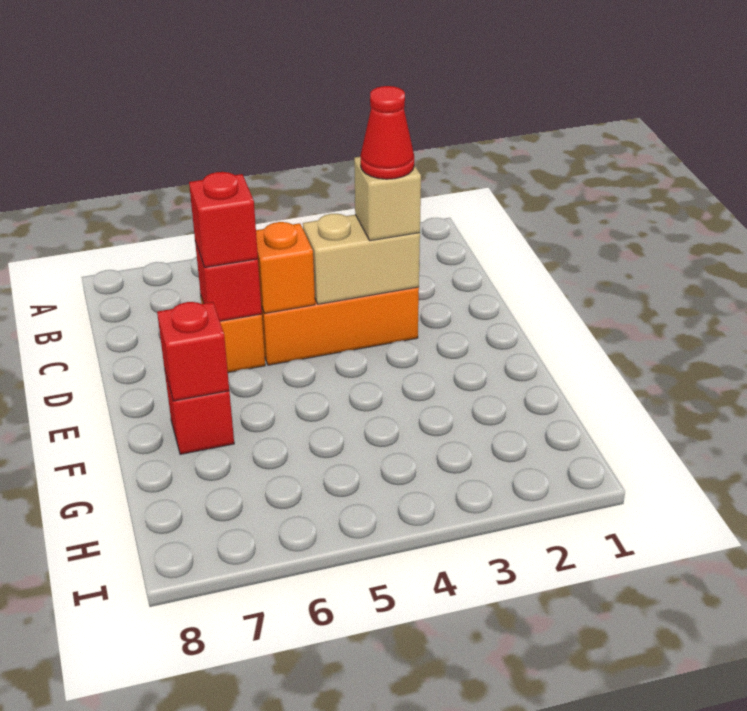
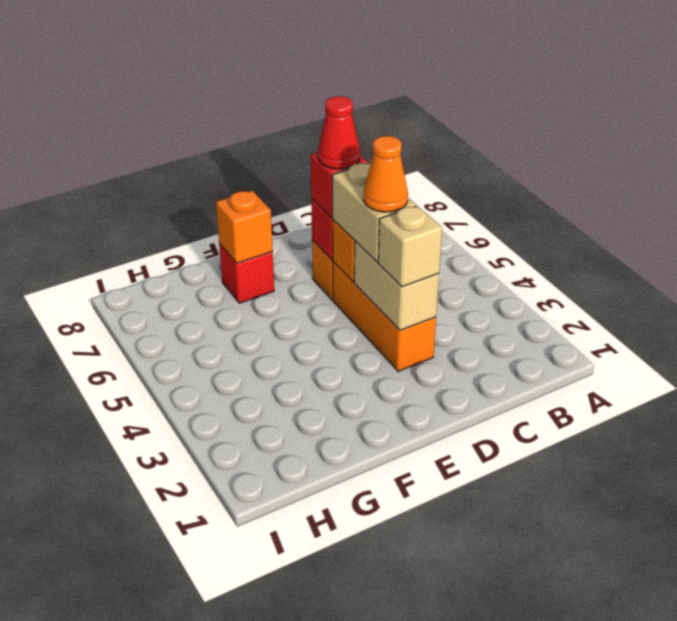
red 1x1 cone [360,86,414,179] -> red 1x1 cone moved to [318,96,360,169]
none -> tan 1x2 brick [332,163,416,262]
none -> orange 1x1 cone [364,136,408,212]
red 1x1 brick [157,302,229,401] -> orange 1x1 brick [216,191,273,263]

